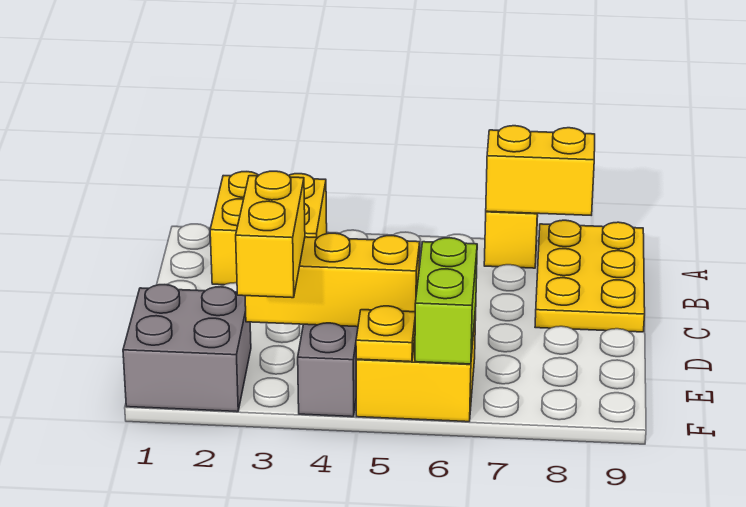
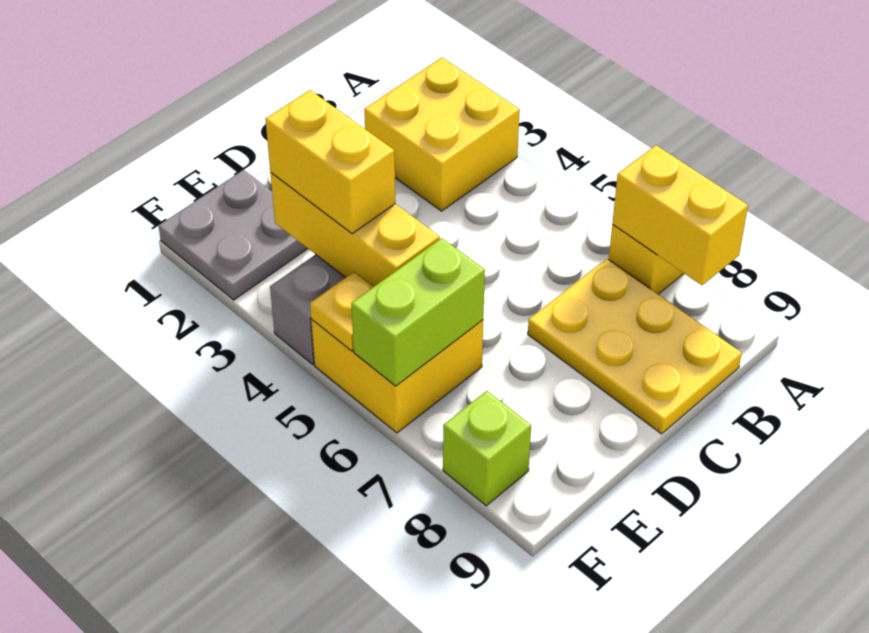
yellow 2x3 plate [535,220,645,332] -> yellow 2x3 plate turned to [528,259,742,434]
grey 2x2 brick [123,285,251,412] -> grey 2x2 plate [158,170,308,300]
yellow 1x2 brick [236,171,305,298] -> yellow 1x2 brick turned to [265,90,396,233]
none -> lime 1x1 brick [443,391,531,506]

